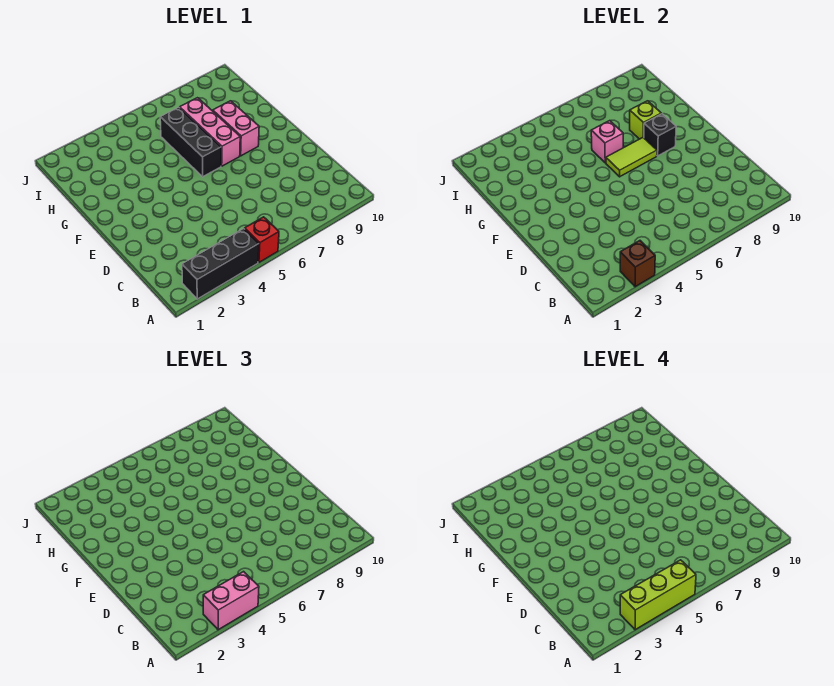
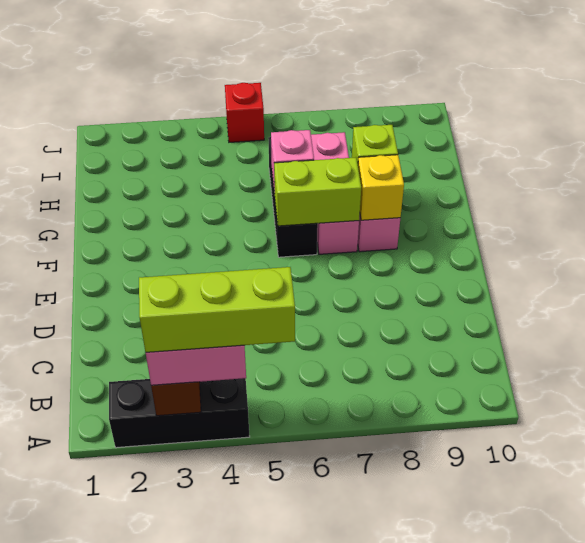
red 1x1 brick [245,217,279,262] -> red 1x1 brick moved to [225,83,264,142]
lime 1x2 tile [606,138,657,177] -> lime 1x2 brick [274,157,361,226]
black 1x1 brick [644,114,676,156] -> yellow 1x1 brick [358,155,404,220]

